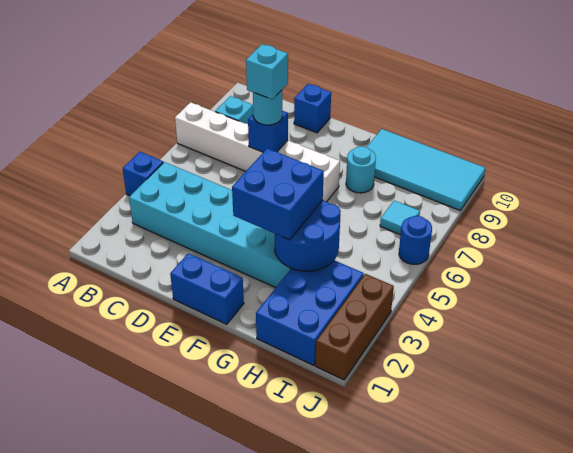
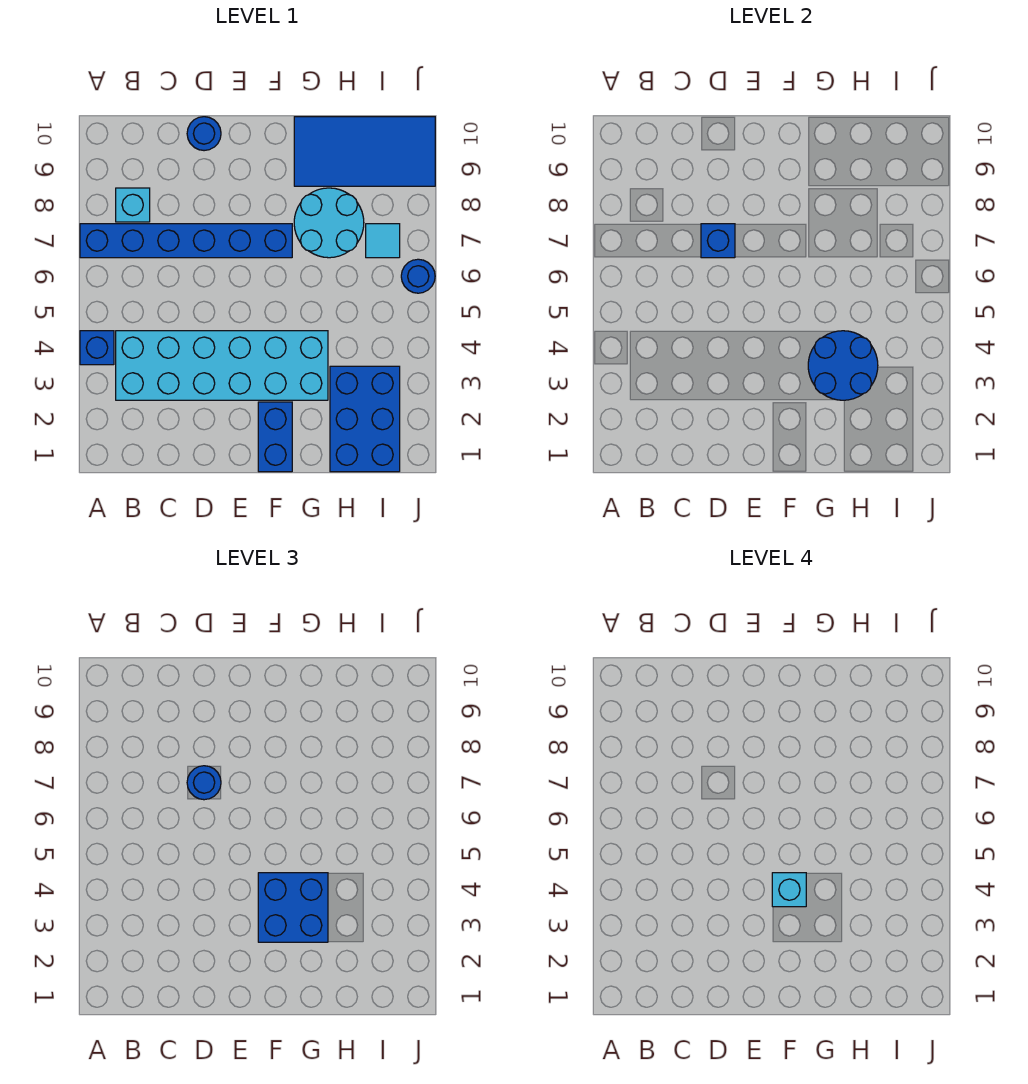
white 1x6 brick [175,102,340,202] -> blue 1x6 brick [80,224,292,258]
cyan 1x1 round brick [253,90,282,125] -> blue 1x1 round brick [187,766,221,800]
cyan 1x1 brick [246,44,288,99] -> cyan 1x1 brick moved to [772,873,806,907]
blue 1x1 brick [294,84,331,133] -> blue 1x1 round brick [187,117,221,151]
blue 1x2 brick [170,253,244,324] -> blue 1x2 brick turned to [258,402,292,472]
cyan 1x1 round brick [346,146,376,193] -> cyan 2x2 round brick [294,188,364,258]
cyan 2x4 tile [367,129,485,210] -> blue 2x4 tile [294,117,435,186]
brown 1x3 brick [315,274,394,380] -> none

